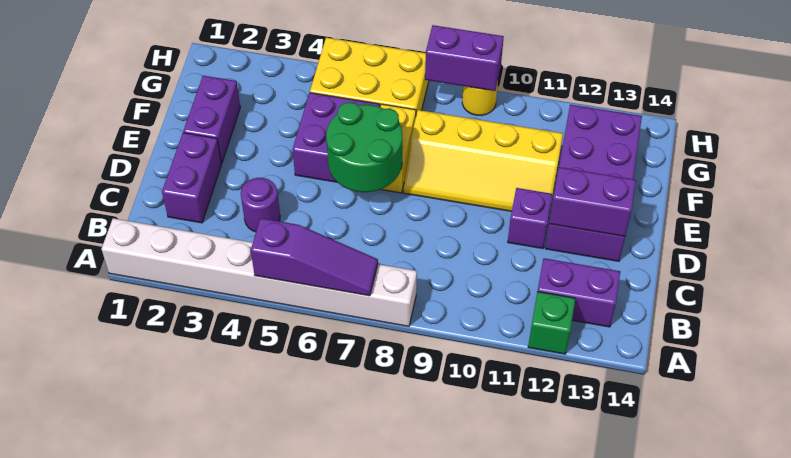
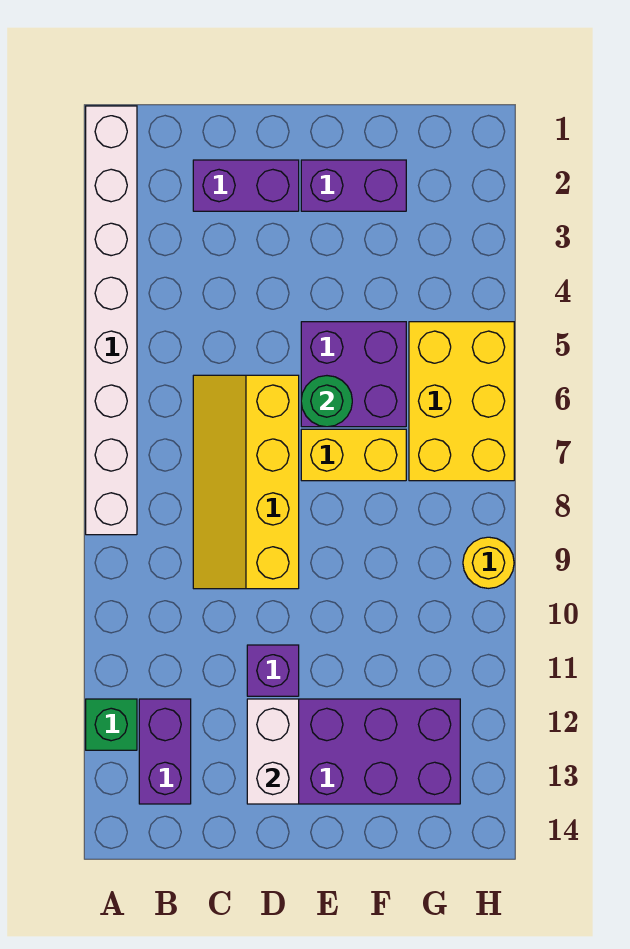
purple 1x3 slope [251,218,378,296] -> none
purple 1x1 round brick [241,178,280,232] -> none
green 2x2 round brick [326,102,402,192] -> green 1x1 round brick [301,376,352,427]
purple 1x2 brick [549,167,636,237] -> white 1x2 brick [247,699,299,804]
yellow 2x4 slope [403,110,563,211] -> yellow 2x4 slope moved to [193,375,299,589]
purple 1x2 brick [425,25,504,91] -> none

